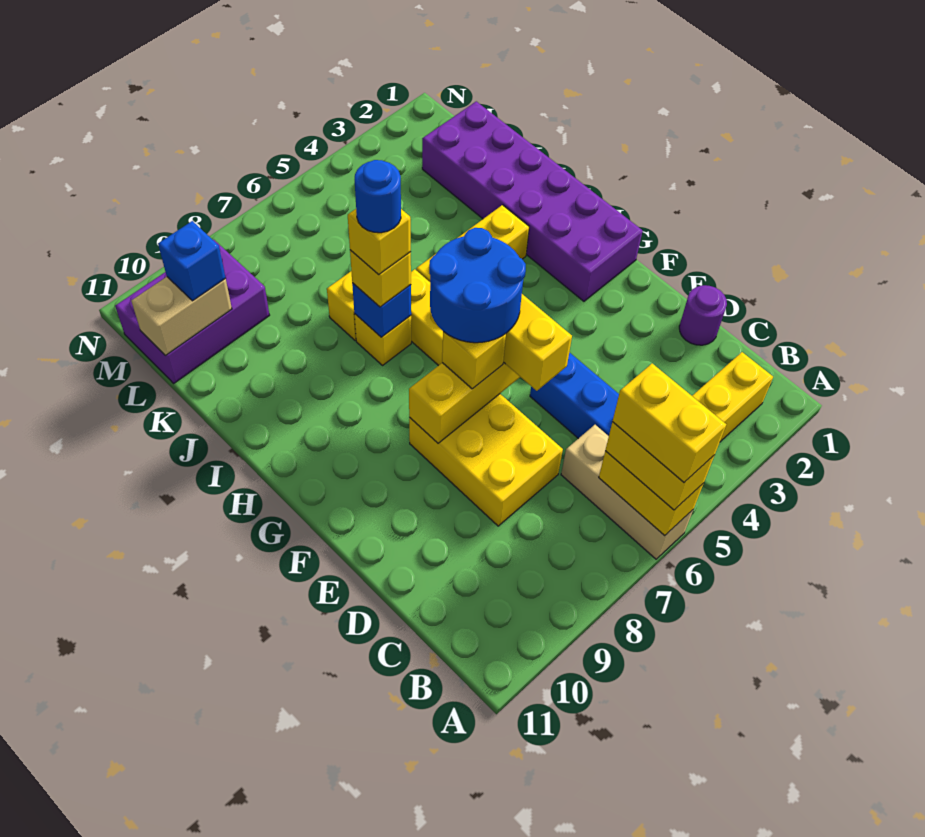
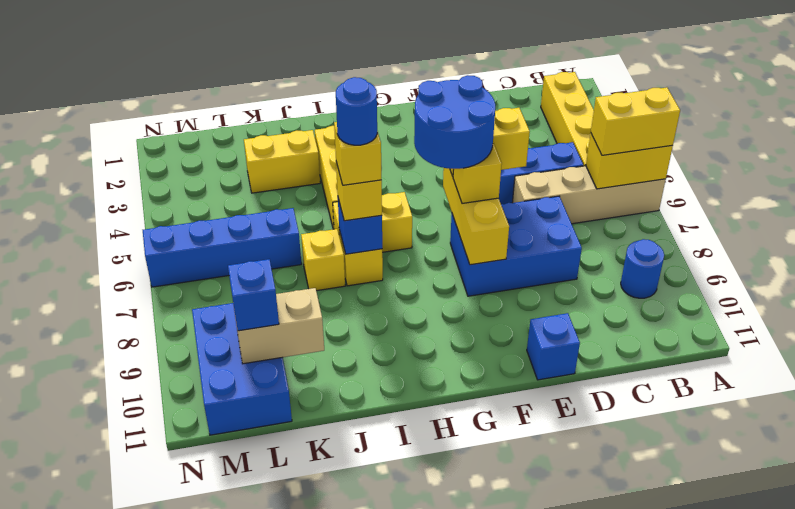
tan 1x3 brick [561,425,693,559] -> tan 1x4 brick [512,166,666,224]
yellow 1x2 brick [612,364,726,482] -> yellow 1x2 brick moved to [244,130,320,193]
none -> blue 1x1 round brick [621,239,664,298]
purple 1x1 round brick [679,285,727,345] -> none
yellow 2x3 brick [409,394,563,526] -> blue 2x3 brick [450,196,582,296]
none -> blue 1x1 brick [527,313,580,380]
purple 2x6 brick [422,101,643,301] -> none
none -> blue 1x4 brick [143,208,301,287]
purple 2x3 brick [115,240,270,383] -> blue 2x3 brick [192,303,292,435]
tan 1x2 brick [131,277,232,356] -> tan 1x2 brick turned to [234,288,324,364]

